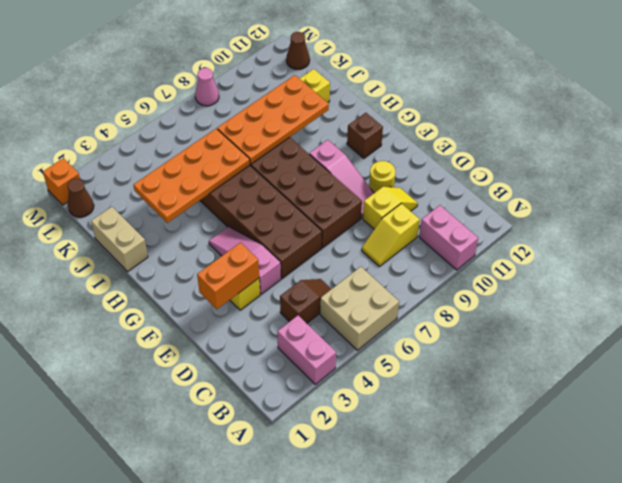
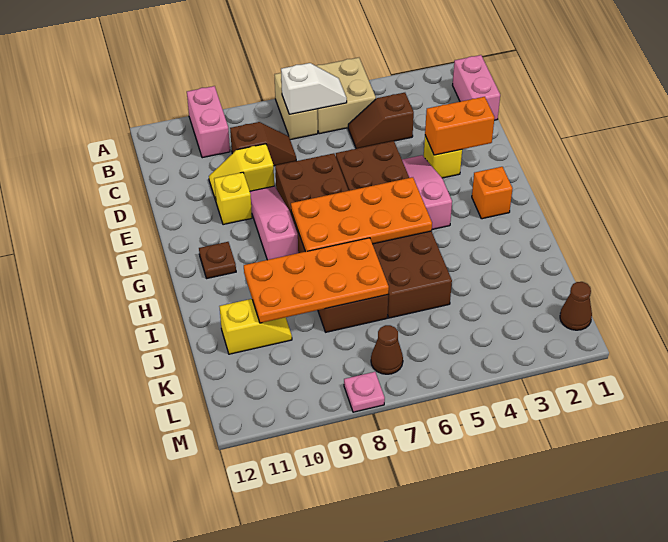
pink 1x2 brick [277,316,336,384] -> pink 1x2 brick moved to [453,55,500,120]
none -> white 1x2 slope [281,63,347,114]
yellow 1x2 slope [362,203,420,267] -> brown 1x2 slope [230,122,296,166]
pink 1x3 slope [209,227,281,294] -> pink 1x3 slope turned to [402,155,452,229]
yellow 1x1 round brick [369,161,395,193] -> yellow 1x1 brick [214,172,252,225]
brown 1x1 brick [347,113,383,158] -> brown 1x1 plate [199,242,236,278]
tan 1x2 brick [91,207,148,272] -> tan 1x2 brick moved to [274,73,318,140]
orange 2x4 plate [133,129,250,223] -> orange 2x4 plate moved to [291,177,432,252]
brown 1x1 cone [286,32,310,69] -> brown 1x1 cone moved to [371,325,403,374]
orange 1x1 brick [43,158,80,205] -> orange 1x1 brick moved to [472,167,513,219]
pink 1x1 cone [195,68,219,106] -> pink 1x1 plate [344,372,385,412]

